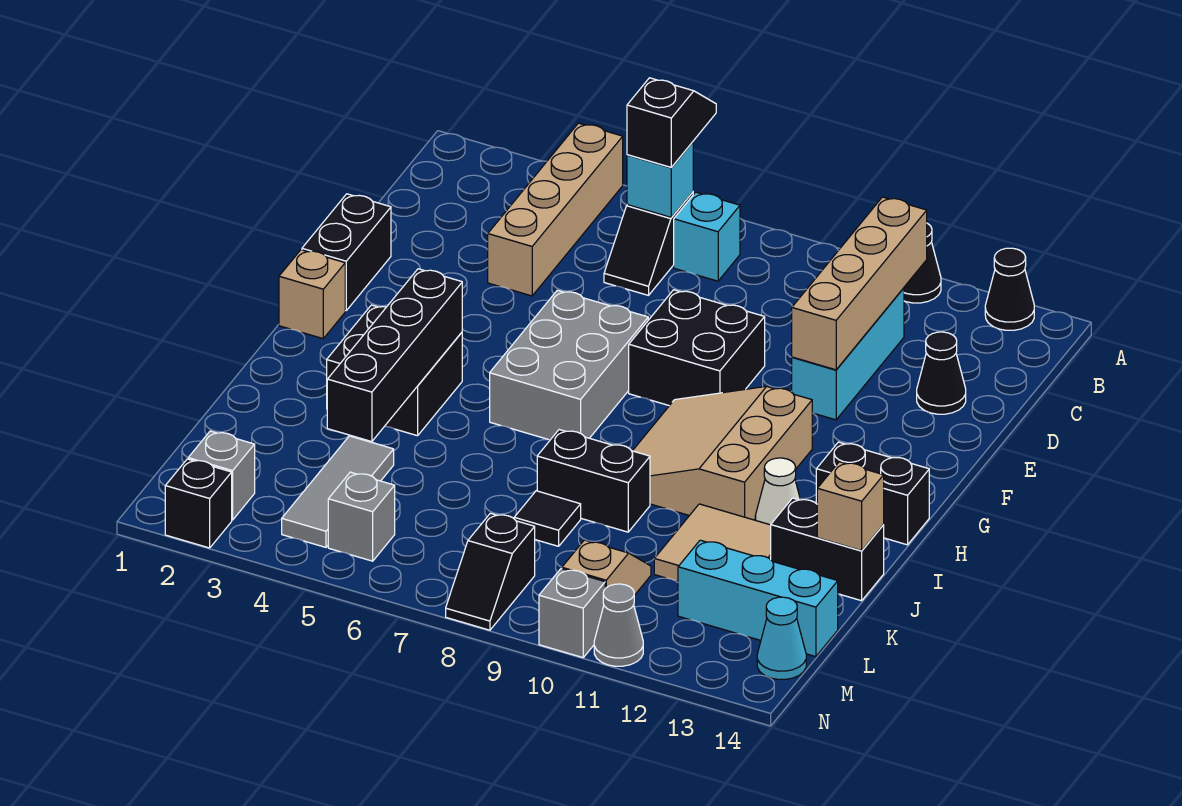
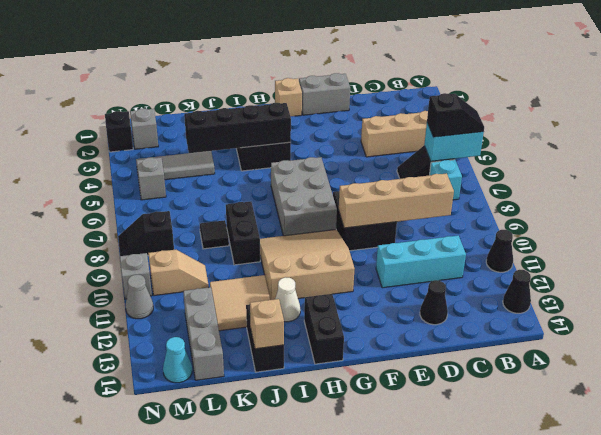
cyan 1x1 brick [627,142,693,218] -> cyan 1x2 brick [424,123,484,161]
tan 1x4 brick [792,197,927,370] -> tan 1x4 brick moved to [339,173,454,228]
black 1x2 brick [302,194,391,311] -> grey 1x2 brick [299,73,350,115]
grey 2x3 brick [490,290,648,440] -> grey 2x3 brick turned to [271,157,337,236]
cyan 1x3 brick [678,540,838,657] -> grey 1x3 brick [183,287,224,380]

